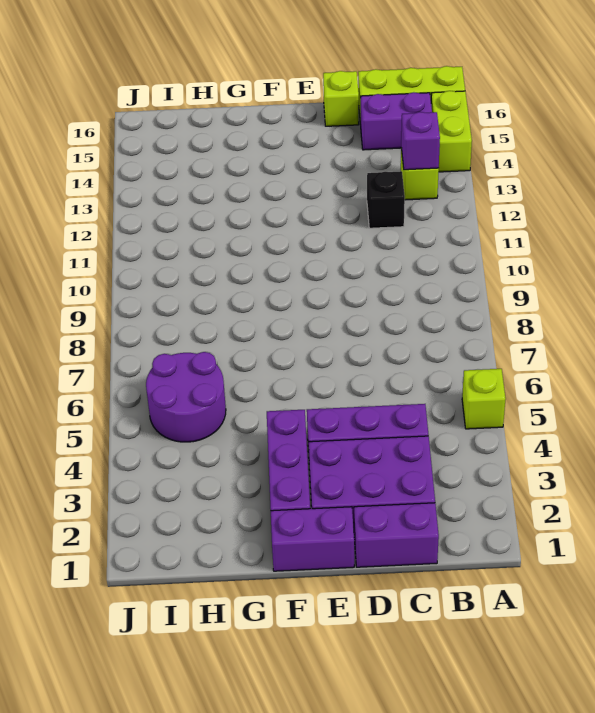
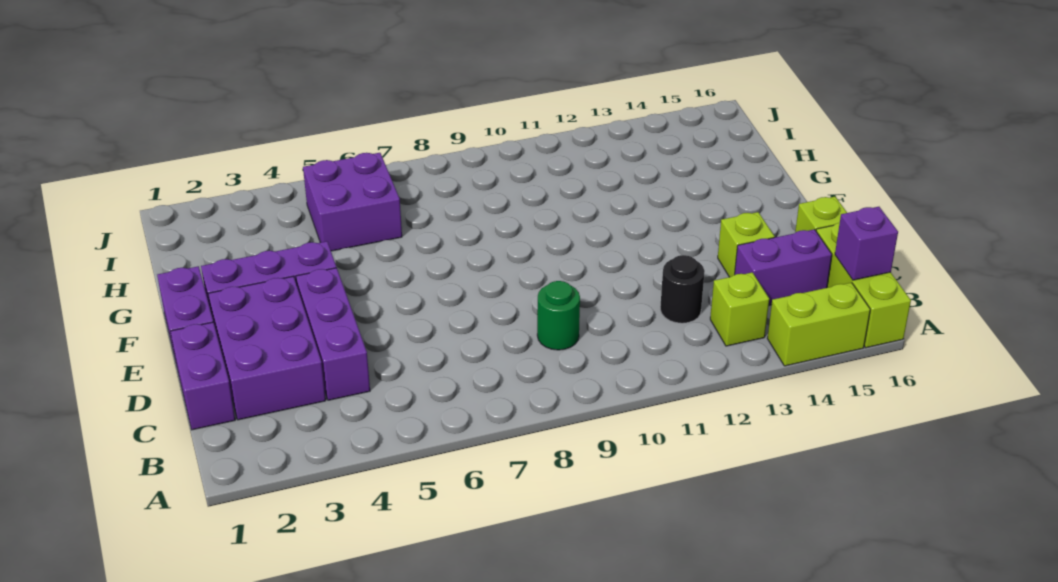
lime 1x1 brick [462,369,506,429] -> lime 1x1 brick moved to [718,212,774,277]
purple 1x1 brick [401,112,440,170] -> purple 1x1 brick moved to [835,207,898,280]
purple 1x2 brick [361,92,432,150] -> purple 1x2 brick turned to [735,229,832,305]
none -> green 1x1 round brick [537,281,580,350]
black 1x1 brick [367,171,405,228] -> black 1x1 round brick [660,255,705,323]
purple 2x2 round brick [146,352,226,442] -> purple 2x2 brick [303,153,402,251]

